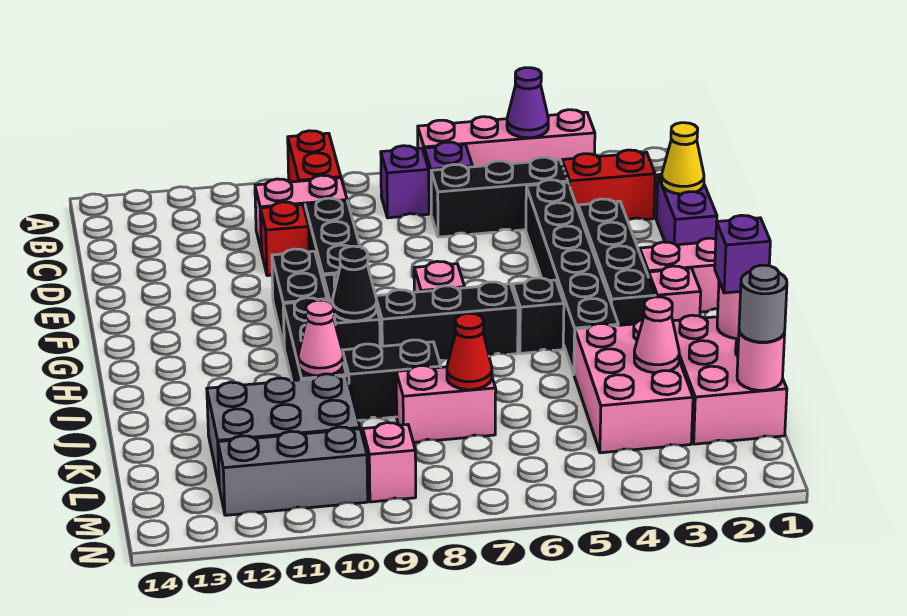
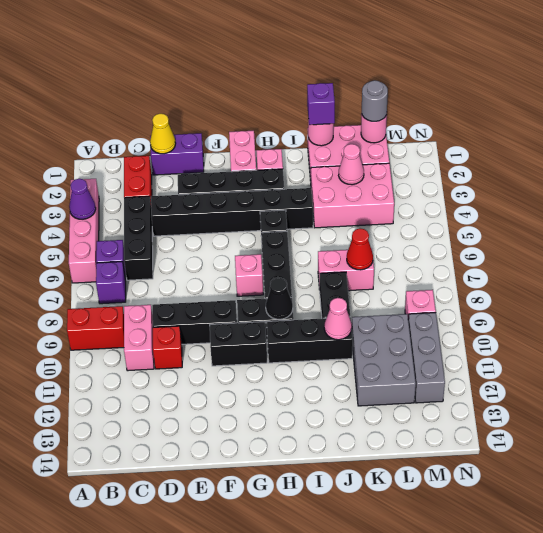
pink 1x2 brick [396,366,496,442] -> pink 1x2 brick turned to [318,248,374,291]

